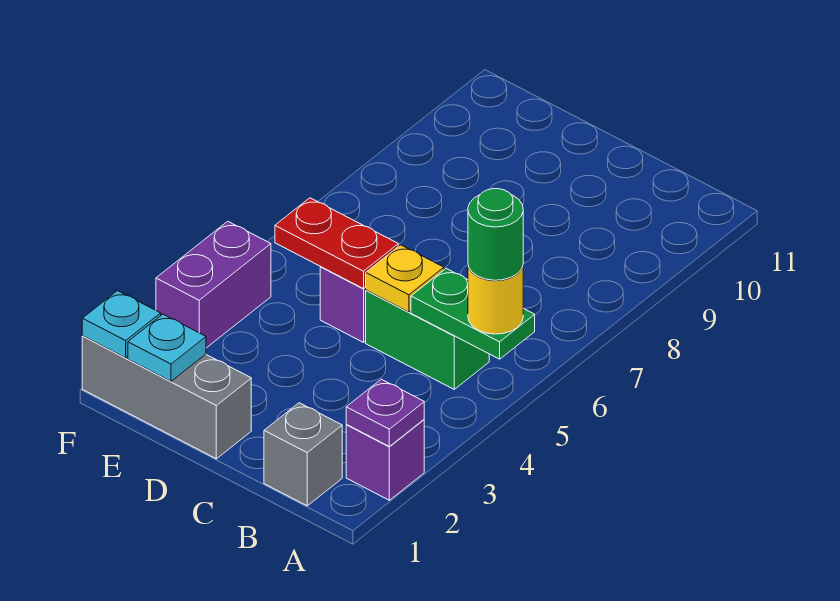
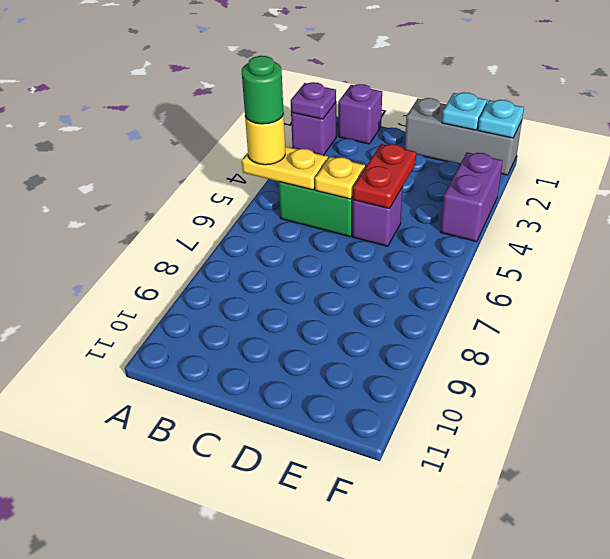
green 1x2 plate [411,269,535,359] -> yellow 1x2 plate [242,146,328,190]
grey 1x1 brick [264,403,342,506] -> purple 1x1 brick [338,84,382,144]
red 1x2 plate [275,198,398,289] -> red 1x2 plate turned to [353,144,416,209]

